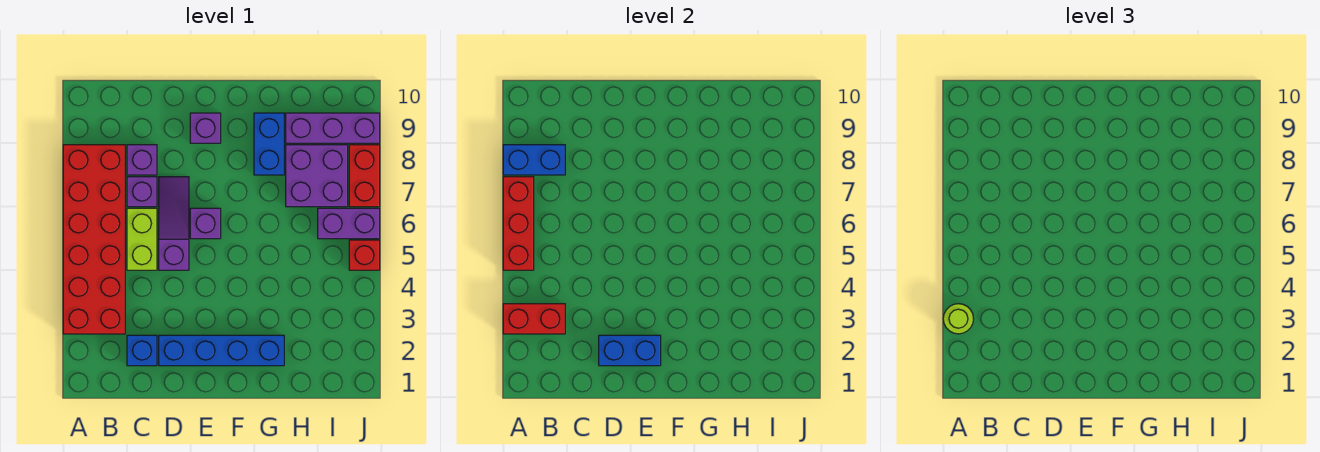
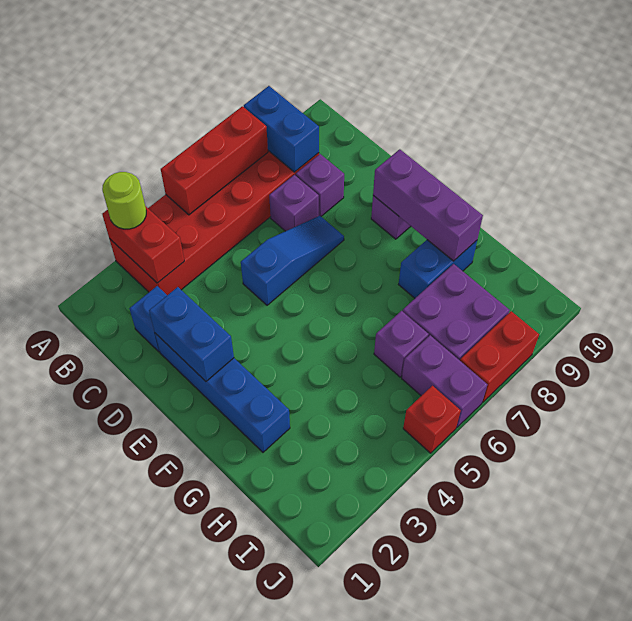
lime 1x2 brick [127,208,157,270] -> none
purple 1x3 slope [159,177,189,270] -> blue 1x3 slope [241,216,344,305]
purple 1x1 brick [190,208,221,239] -> purple 1x1 brick moved to [374,311,429,377]
purple 1x3 brick [286,113,380,143] -> purple 1x3 brick moved to [373,149,483,261]

